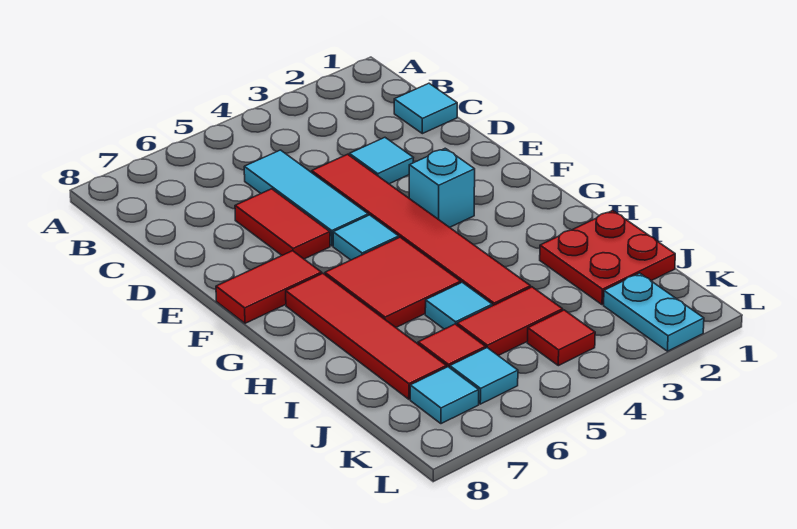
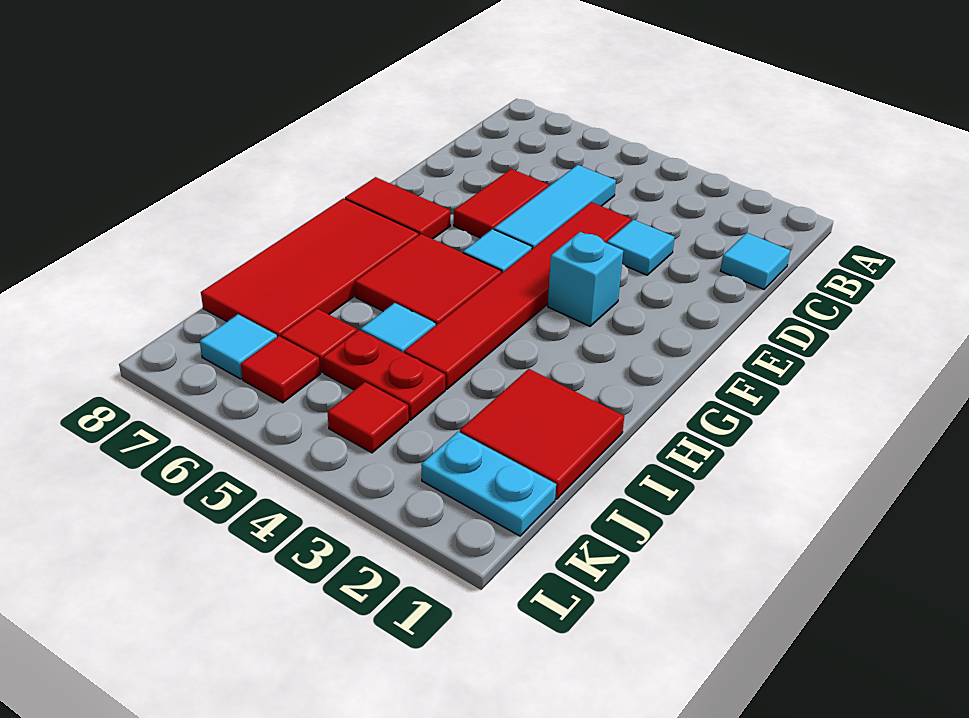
red 1x4 tile [286,273,446,399] -> red 2x4 tile [201,198,419,337]
red 2x2 plate [540,210,675,305] -> red 2x2 tile [460,369,624,499]
red 1x2 tile [457,287,563,356] -> red 1x2 plate [323,330,445,420]
cyan 1x2 plate [604,273,704,351] -> cyan 1x2 plate turned to [421,432,556,536]
cyan 1x1 tile [450,348,518,404] -> red 1x1 tile [241,336,320,403]

